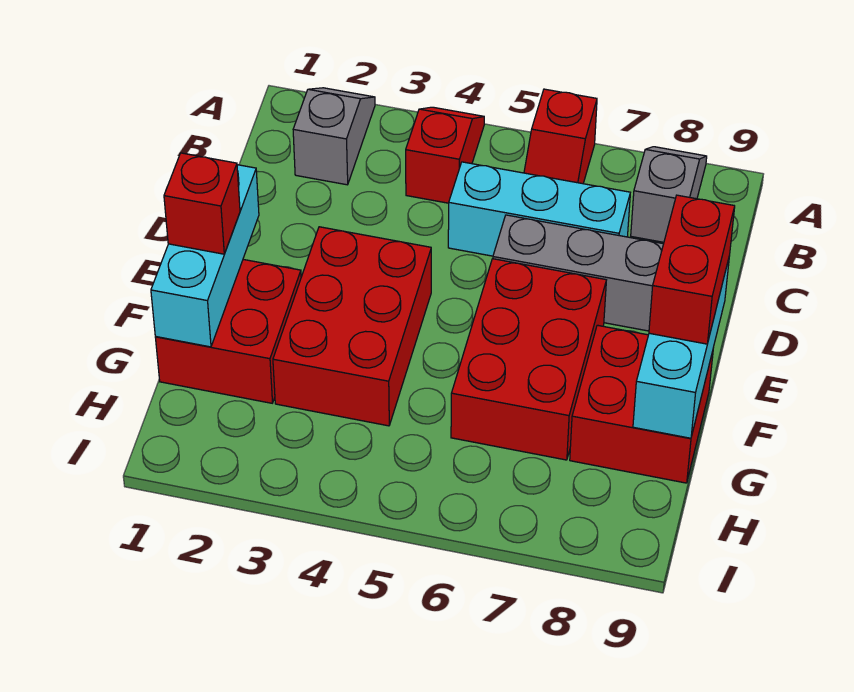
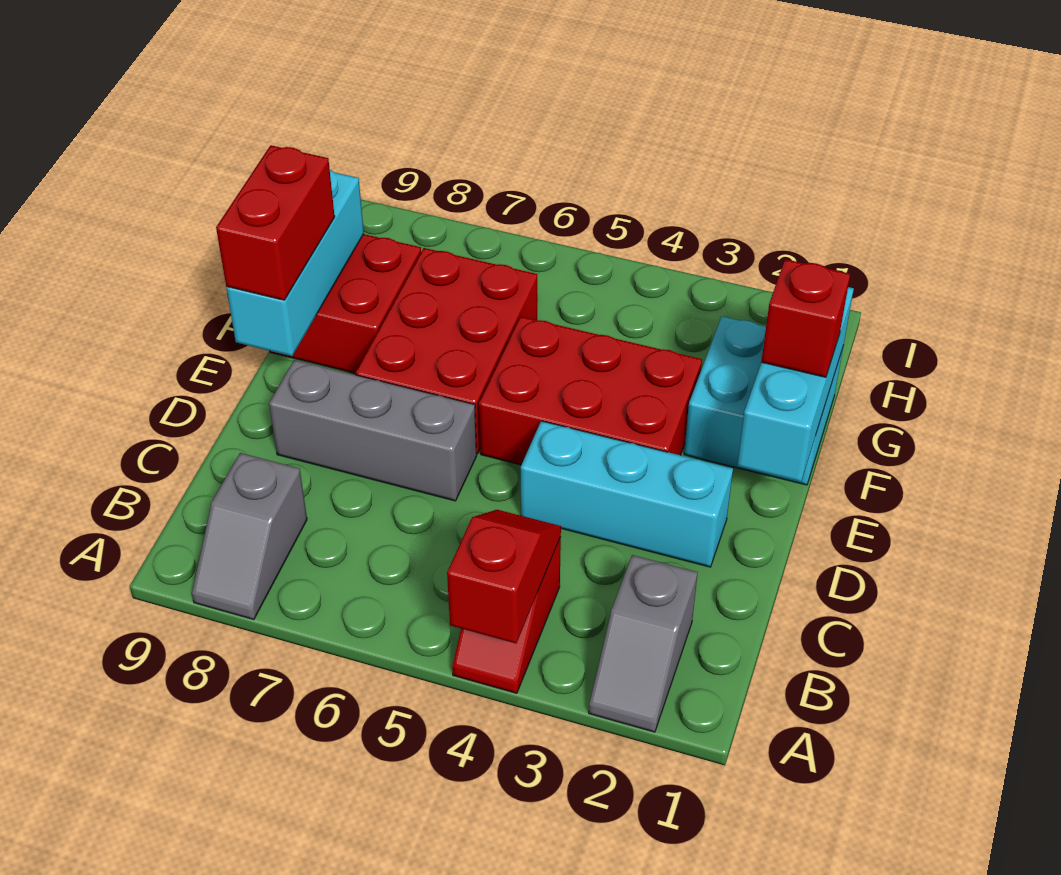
red 1x2 slope [524,89,597,184] -> red 1x2 slope moved to [447,510,561,643]
cyan 1x3 brick [448,162,630,256] -> cyan 1x3 brick moved to [521,421,733,567]
red 2x3 brick [273,227,431,426] -> red 2x3 brick turned to [479,316,702,465]
red 2x2 brick [155,259,301,403] -> cyan 2x2 brick [684,316,843,485]

